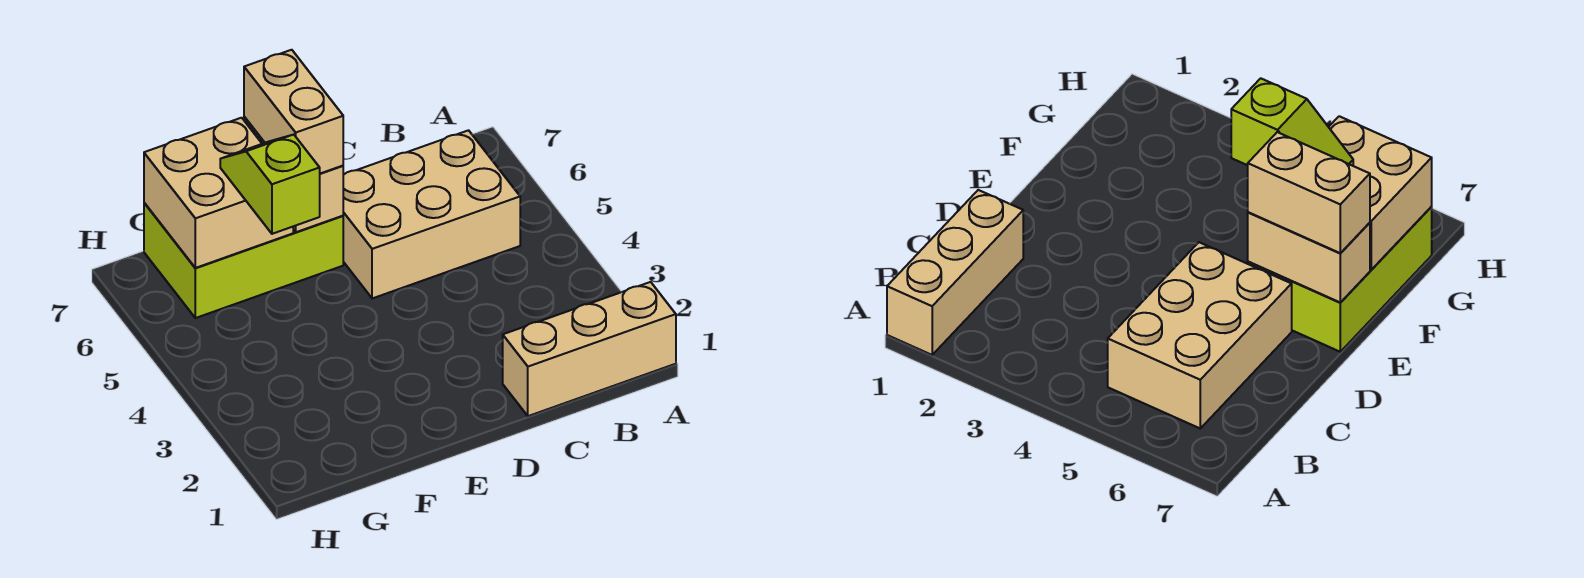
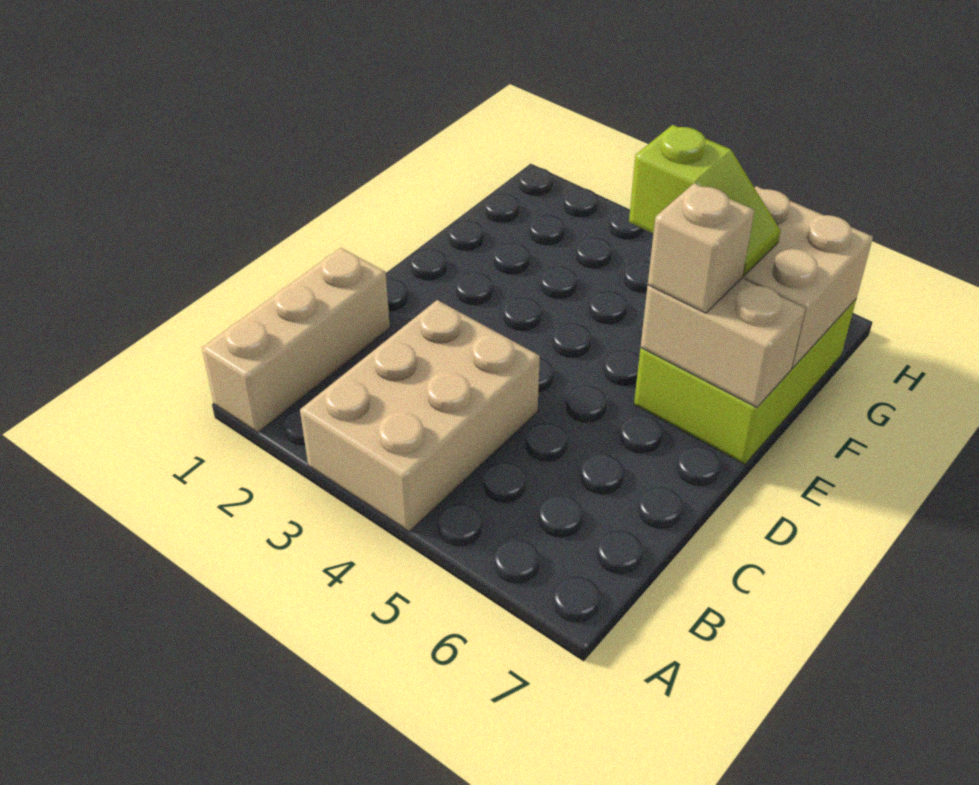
tan 2x3 brick [343,130,520,299] -> tan 2x3 brick moved to [300,300,540,532]
tan 1x2 brick [244,50,343,174] -> tan 1x1 brick [648,183,755,313]

